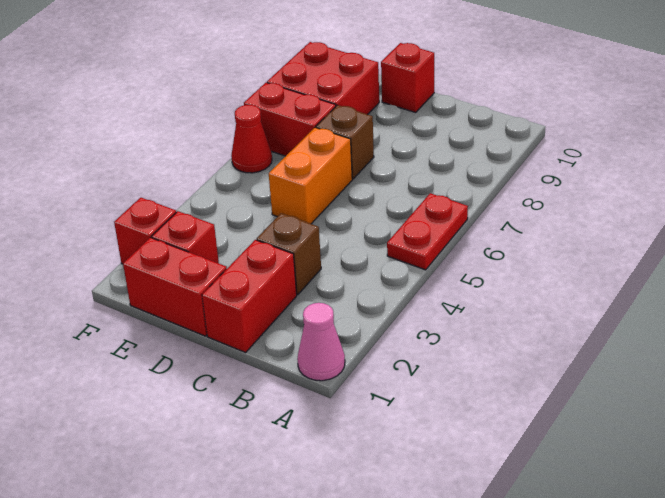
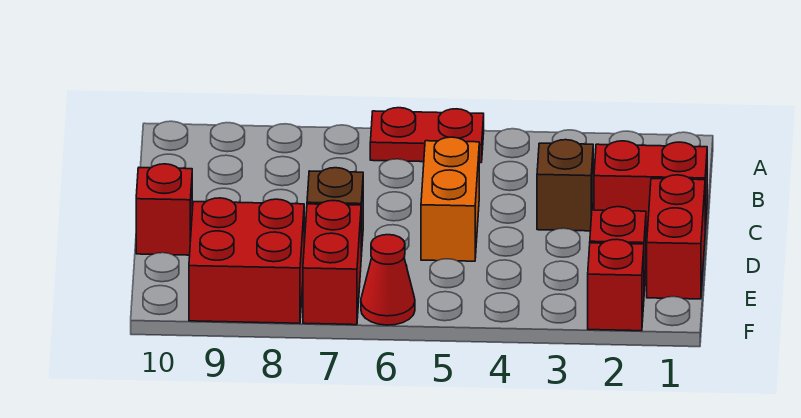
pink 1x1 cone [297,303,345,381] -> none
orange 1x2 brick [269,127,352,224] -> orange 1x2 brick turned to [421,137,479,261]

